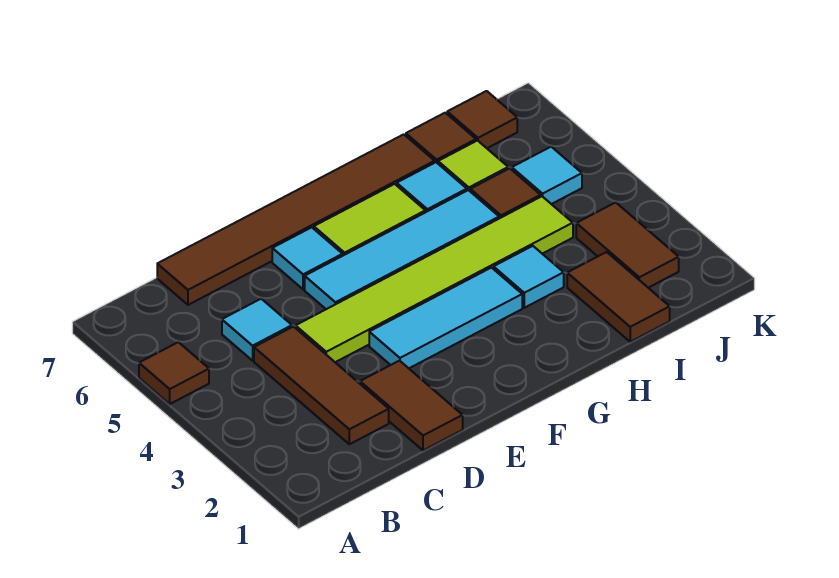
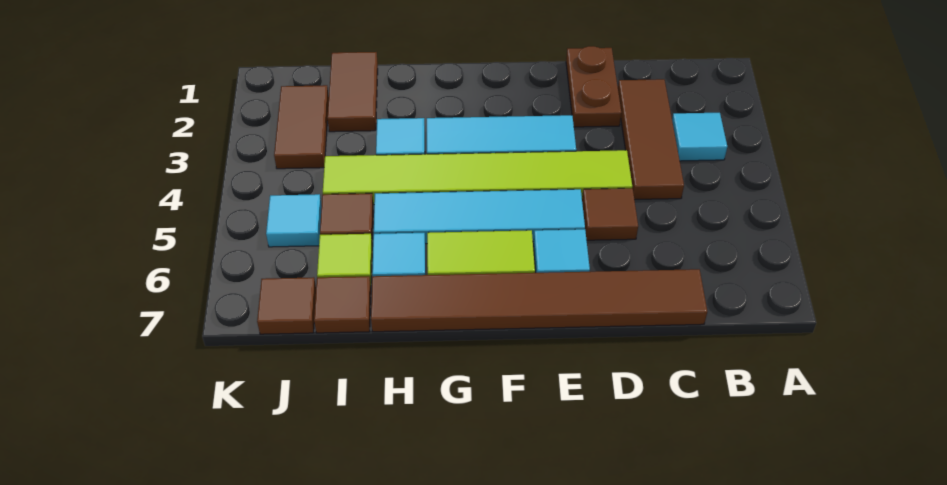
brown 1x1 tile [139,342,209,404] -> brown 1x1 tile moved to [582,188,638,240]
cyan 1x1 tile [222,299,292,361] -> cyan 1x1 tile moved to [672,113,727,161]
brown 1x2 tile [360,361,463,450] -> brown 1x2 plate [566,46,621,127]

